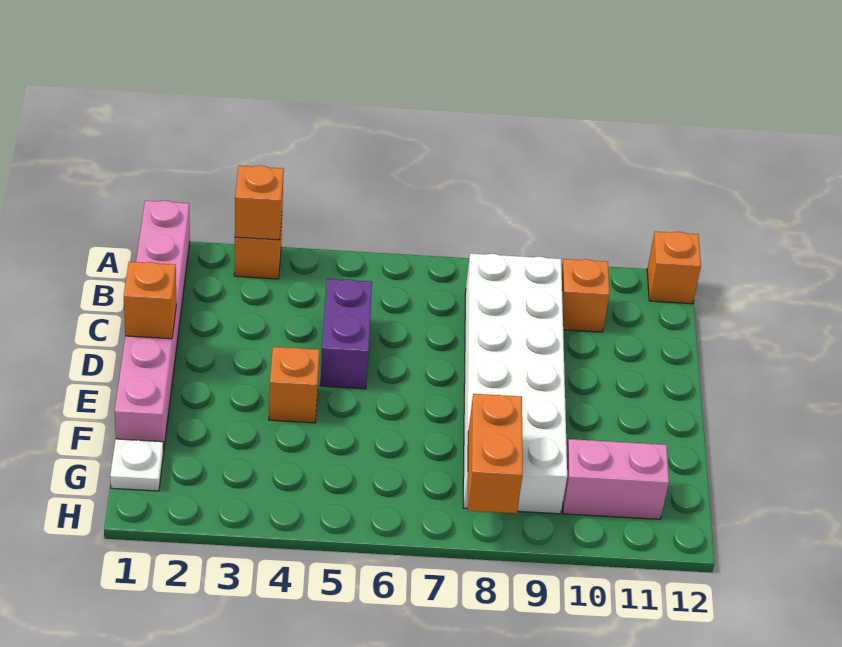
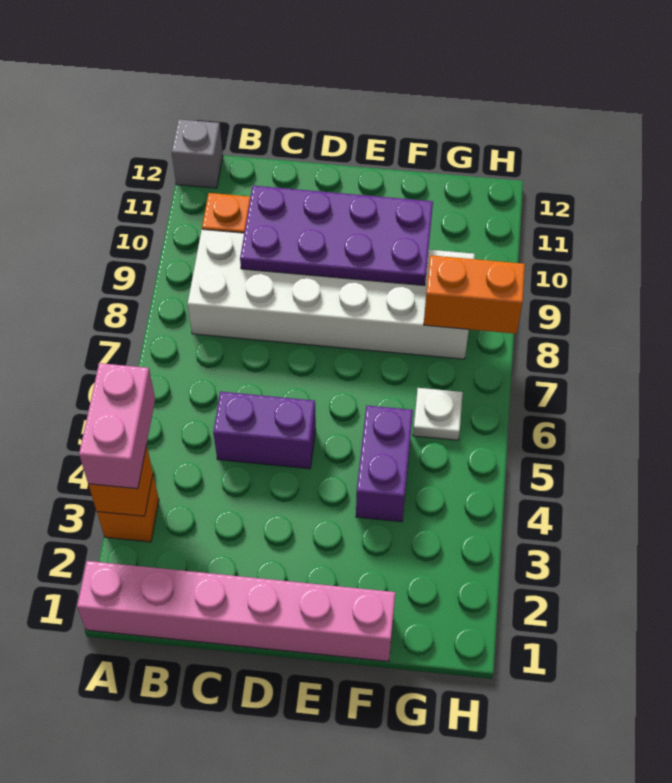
orange 1x1 brick [647,232,701,304] -> grey 1x1 brick [171,119,223,188]
none -> purple 2x4 plate [240,186,433,286]
orange 1x1 brick [124,262,176,339] -> none
orange 1x1 brick [269,347,320,423] -> none
none -> purple 1x2 brick [356,406,413,522]
white 1x1 plate [110,439,164,491] -> white 1x1 plate moved to [413,388,463,440]
pink 1x2 brick [563,439,669,519] -> pink 1x2 brick moved to [79,363,155,489]

